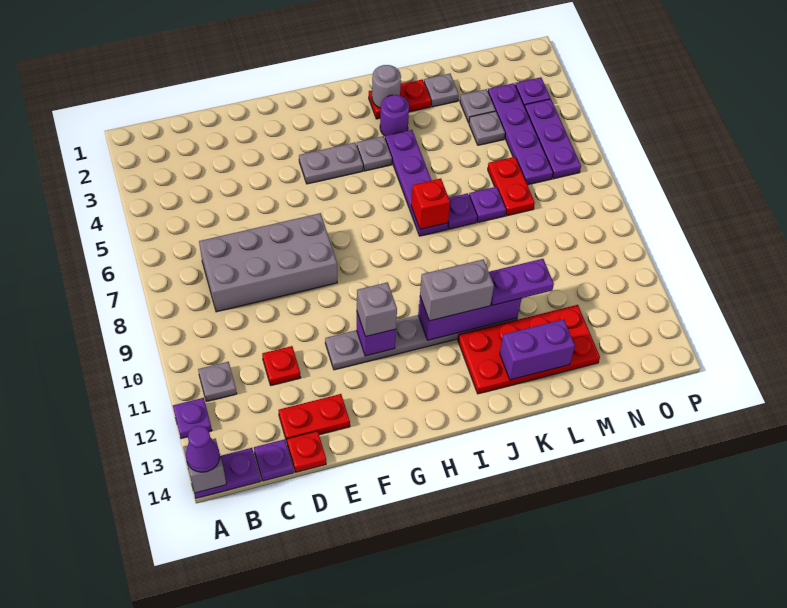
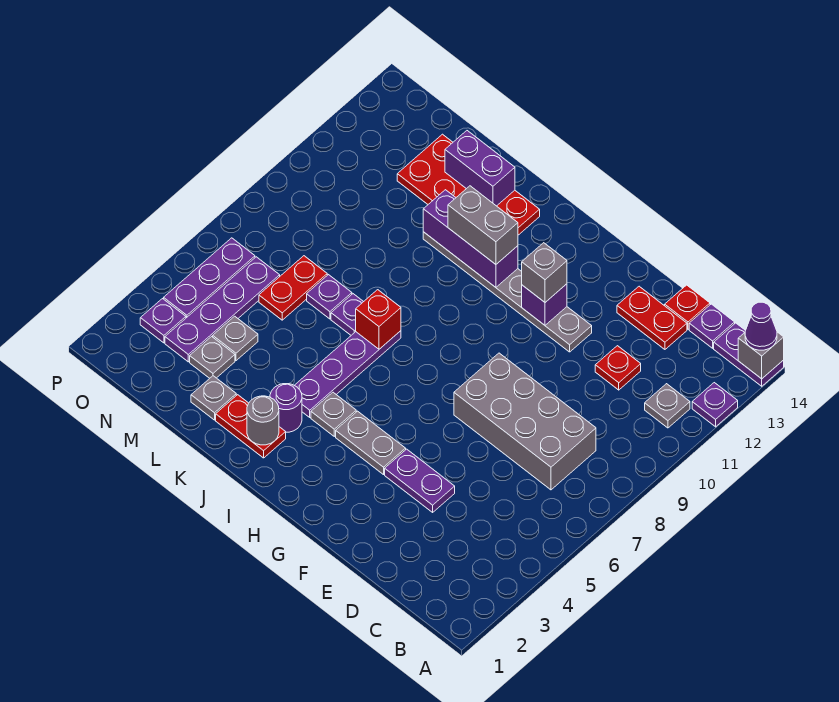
purple 1x2 plate [489,259,554,305] -> purple 1x2 plate moved to [385,449,455,512]

